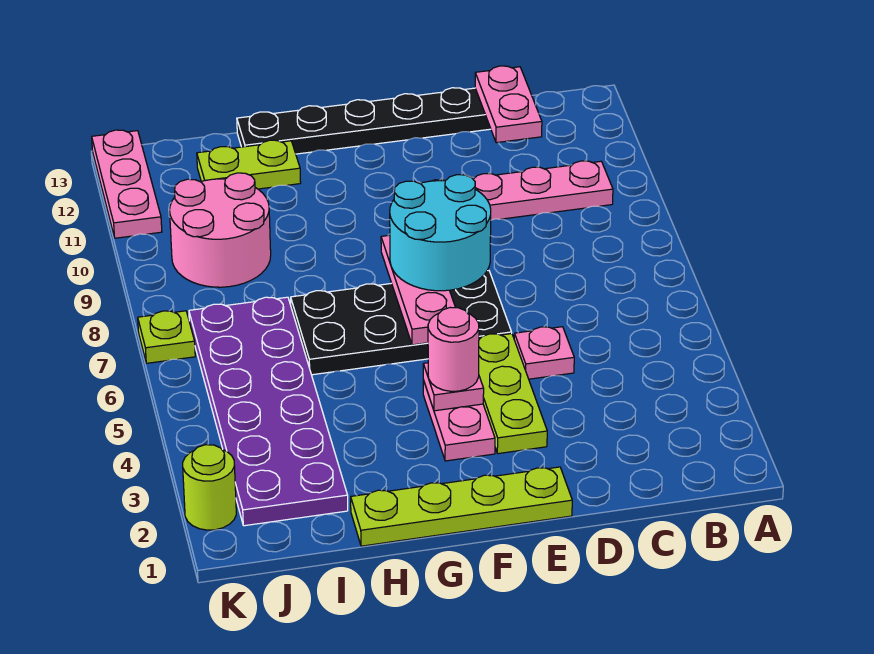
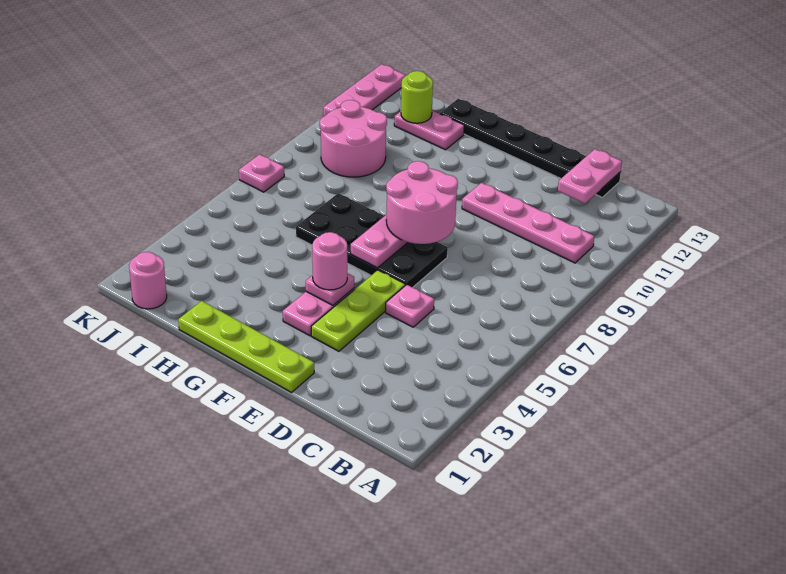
cyan 2x2 round brick [390,175,491,291] -> pink 2x2 round brick [386,161,458,244]
lime 1x2 plate [197,140,301,189] -> pink 1x2 plate [394,110,464,150]
purple 2x6 plate [189,297,348,526] -> none
none -> pink 1x1 round brick [129,252,167,309]
lime 1x1 round brick [183,445,236,530] -> lime 1x1 round brick moved to [401,71,433,123]
lime 1x1 plate [138,311,195,363] -> pink 1x1 plate [239,154,284,192]

